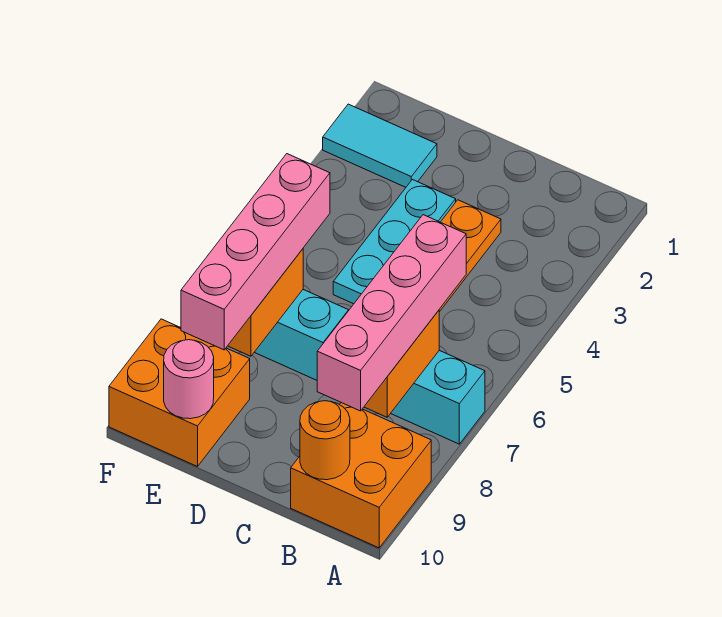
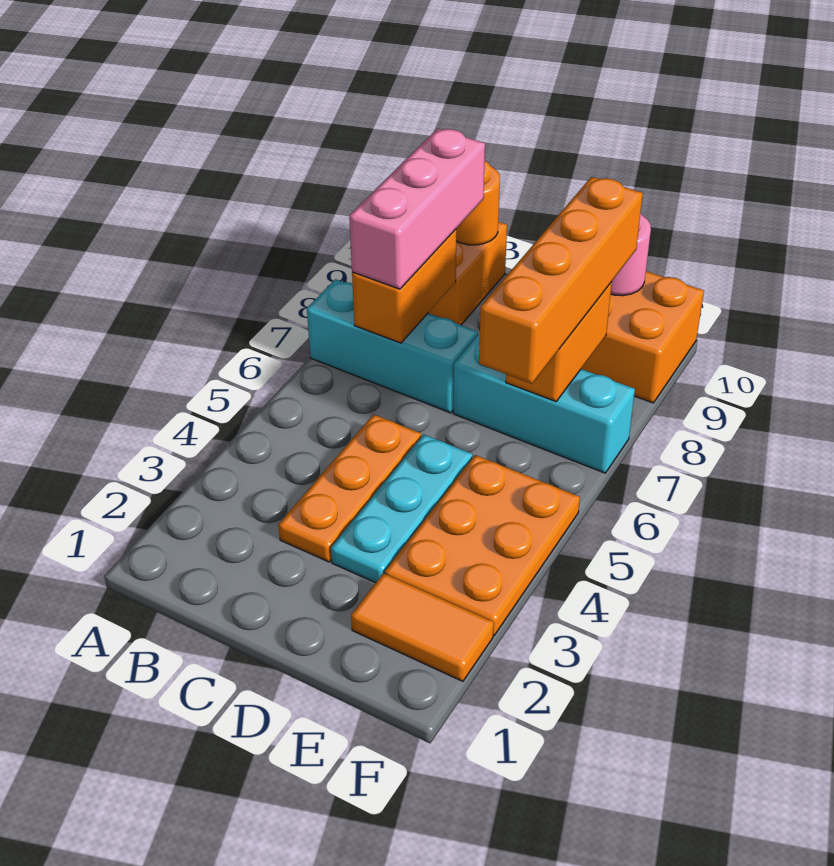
pink 1x4 brick [317,215,466,411] -> pink 1x3 brick [349,128,485,289]
cyan 1x2 tile [323,104,437,187] -> orange 1x2 tile [351,573,494,681]
none -> orange 2x3 plate [385,455,580,635]
pink 1x4 brick [181,154,330,350] -> orange 1x4 brick [479,177,643,384]

